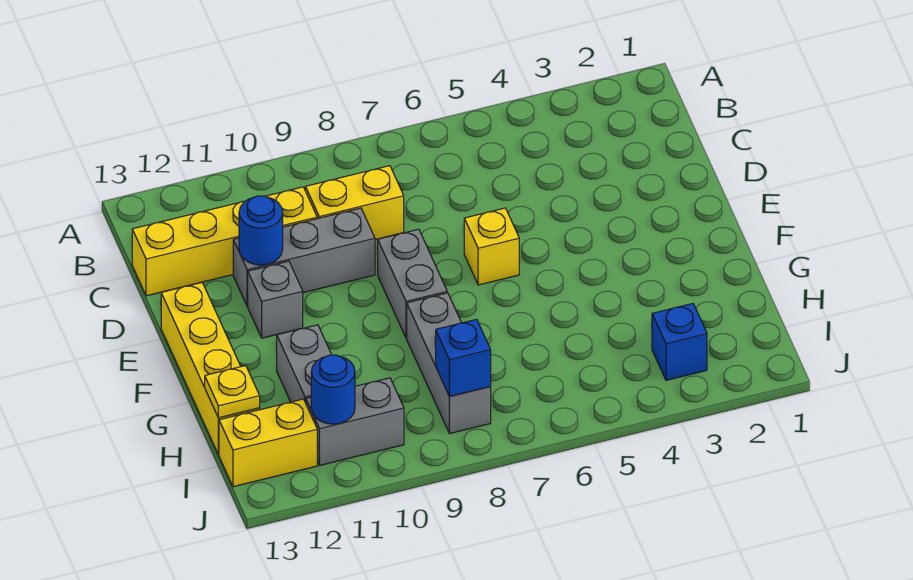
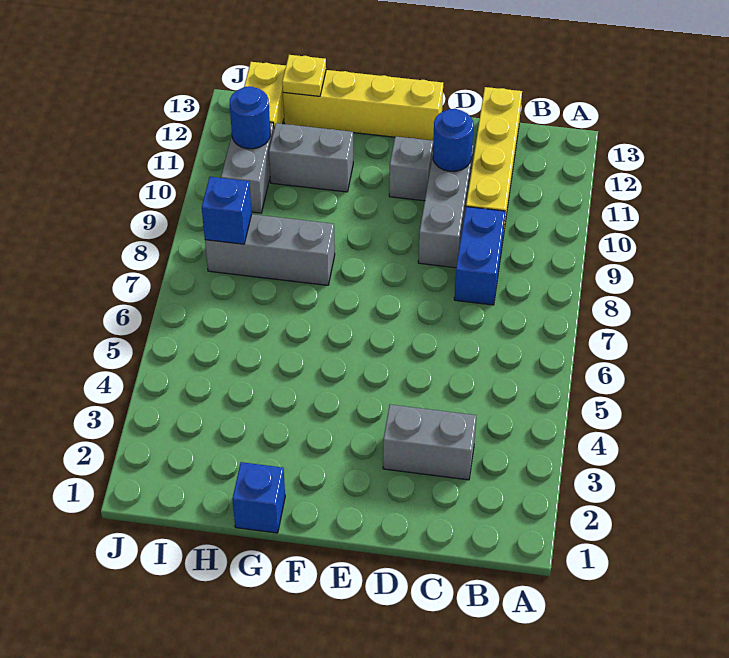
yellow 1x2 brick [305,166,404,240] -> blue 1x2 brick [454,207,505,305]
yellow 1x1 brick [464,208,519,285] -> none
grey 1x2 brick [378,229,447,338] -> grey 1x2 brick moved to [383,405,476,480]
blue 1x1 brick [652,304,707,380] -> blue 1x1 brick moved to [232,462,285,533]

